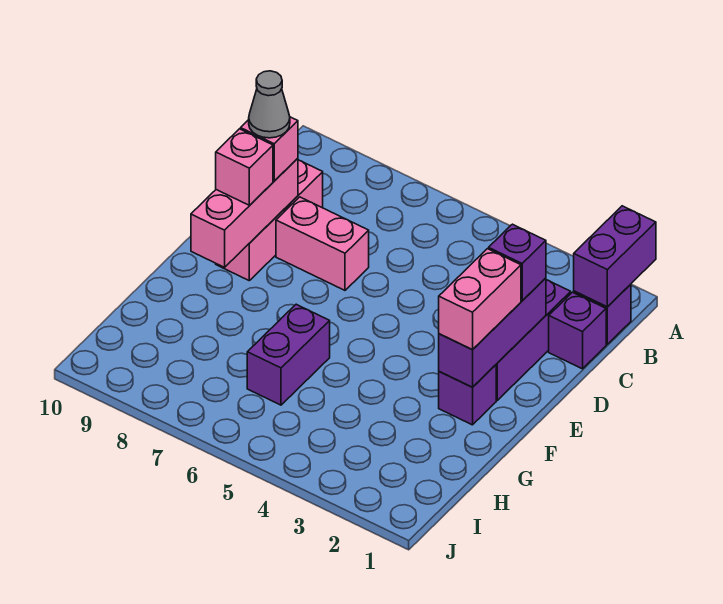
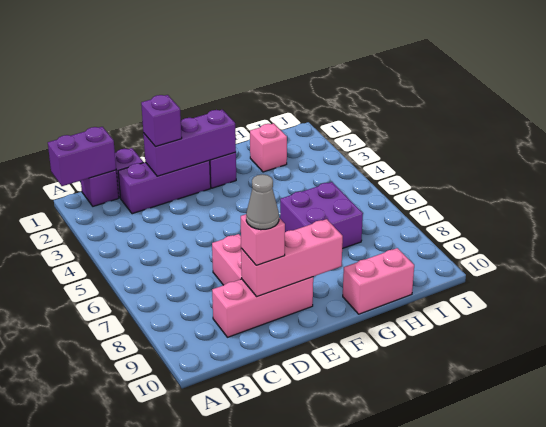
pink 1x2 brick [439,249,521,350] -> pink 1x2 brick moved to [343,248,414,314]
pink 1x1 brick [216,129,273,205] -> pink 1x1 brick moved to [250,123,287,172]
purple 1x2 brick [247,304,330,405] -> purple 2x2 brick [280,182,363,249]

